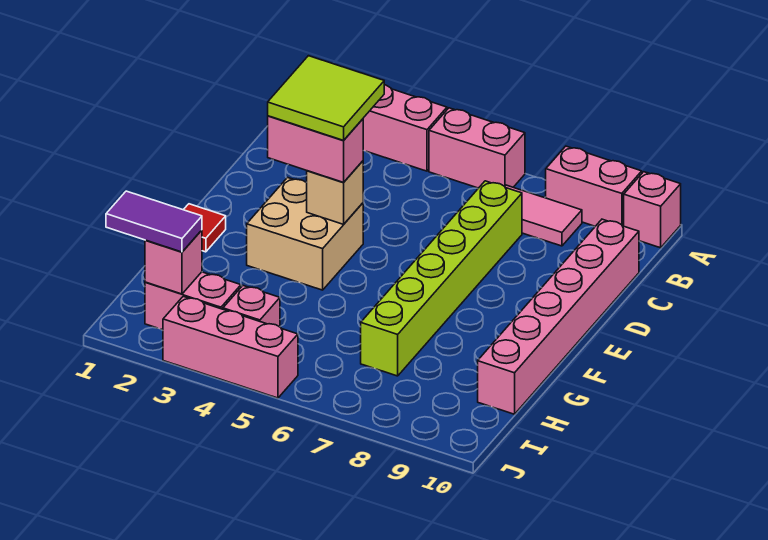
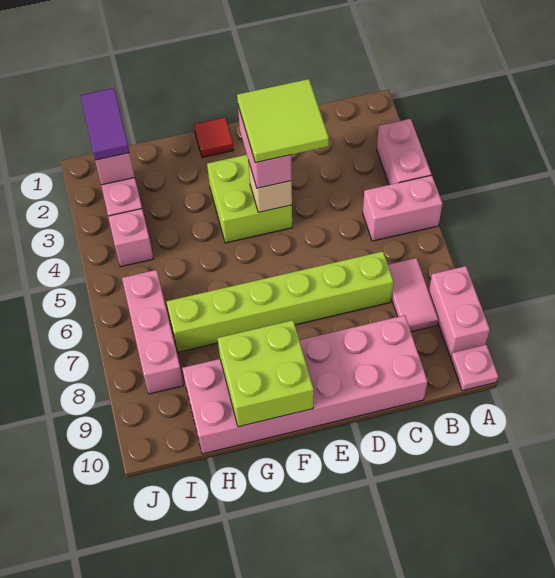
pink 1x2 brick [429,108,525,188] -> pink 1x2 brick turned to [363,175,442,241]
pink 1x1 brick [624,172,681,248] -> pink 1x1 plate [451,345,498,391]
pink 1x6 brick [478,219,639,414] -> pink 2x6 brick [182,315,428,454]
tan 2x2 brick [247,178,363,290] -> lime 2x2 brick [207,155,292,243]
none -> lime 2x2 brick [218,320,314,427]
pink 1x3 brick [163,297,298,398] -> pink 1x3 brick moved to [122,270,184,394]

